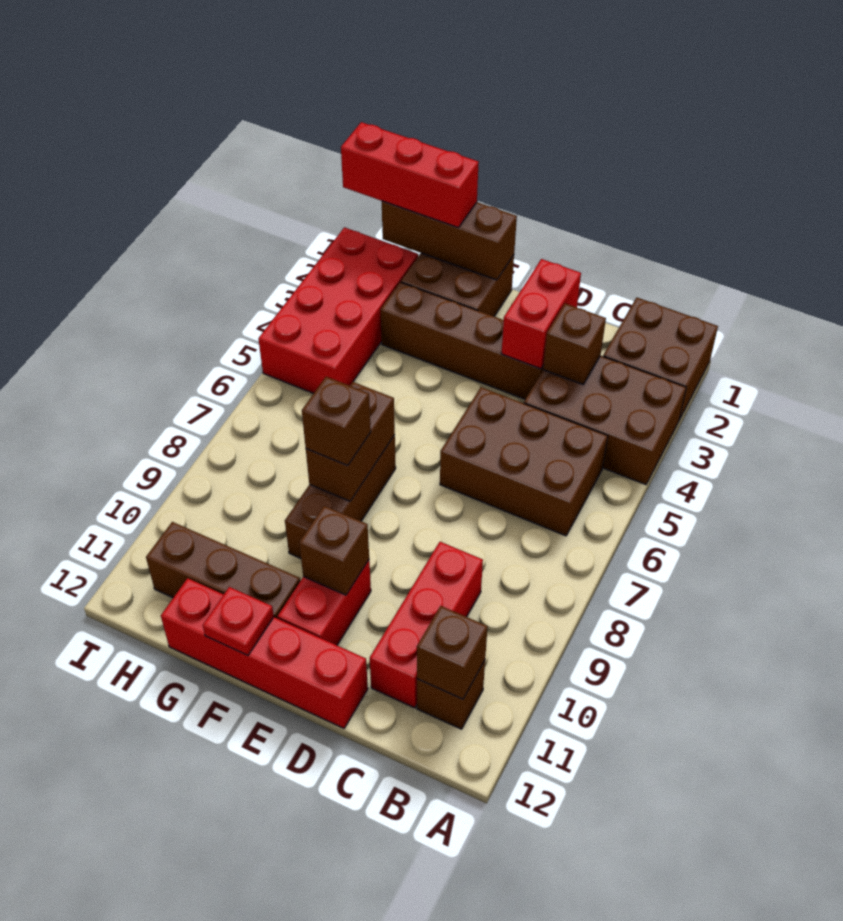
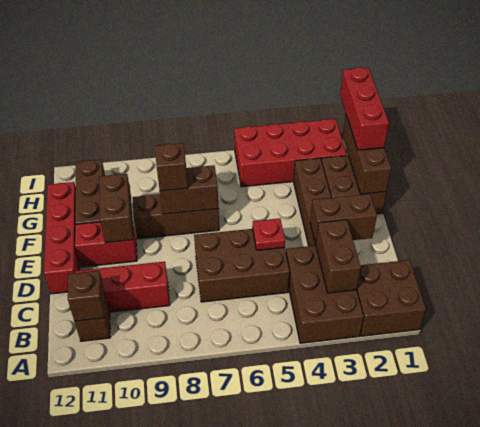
brown 2x3 brick [440,387,608,536] -> brown 2x3 brick turned to [194,229,290,302]
brown 1x1 brick [543,304,606,385] -> brown 1x2 brick [316,220,361,293]
red 1x2 brick [501,259,581,369] -> brown 1x2 brick [310,194,377,244]
brown 1x1 brick [299,506,369,595] -> brown 1x2 brick [99,174,133,243]
red 1x1 plate [203,587,274,655] -> red 1x1 plate moved to [252,218,285,250]

